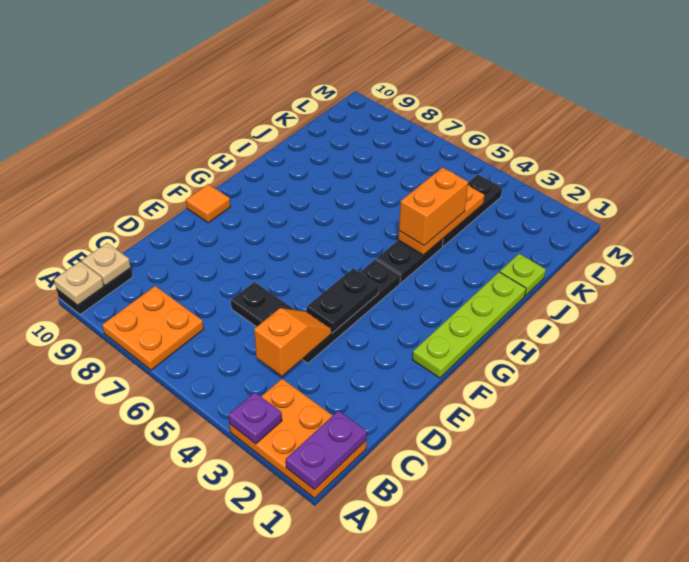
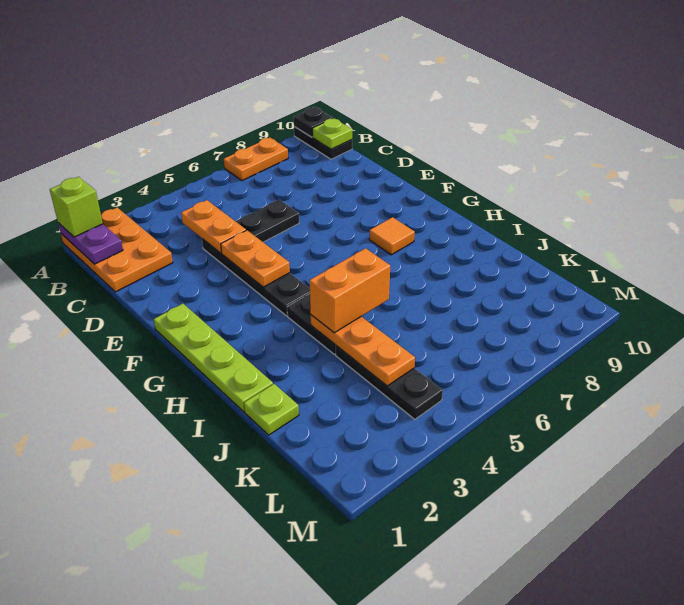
orange 2x3 plate [229,379,367,498] -> orange 2x3 plate turned to [61,207,173,292]
none -> lime 1x1 brick [50,177,103,237]
purple 1x1 plate [228,392,282,444] -> none
orange 2x2 plate [102,286,204,370] -> orange 1x2 plate [224,138,288,181]
tan 1x1 plate [54,261,104,305] -> black 1x1 plate [294,107,333,137]
tan 1x1 plate [82,243,131,286] -> lime 1x1 plate [312,118,352,149]
orange 1x2 slope [254,308,331,376] -> orange 1x2 plate [181,200,246,253]
black 1x2 plate [307,268,379,333] -> orange 1x2 plate [221,230,290,287]
orange 1x1 tile [186,184,230,223] -> orange 1x1 tile moved to [369,217,415,255]
orange 1x2 brick [399,167,468,245] -> orange 1x2 brick turned to [309,248,390,333]

